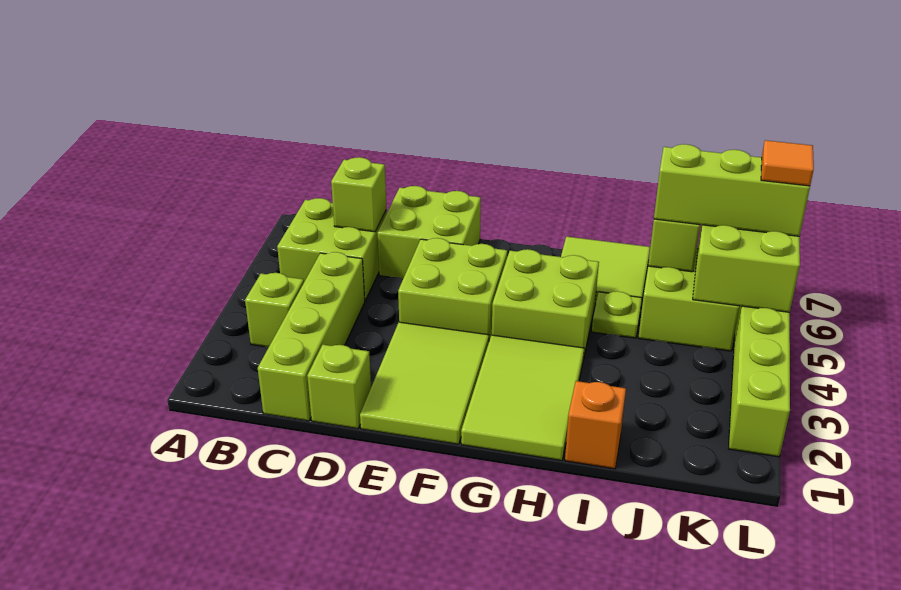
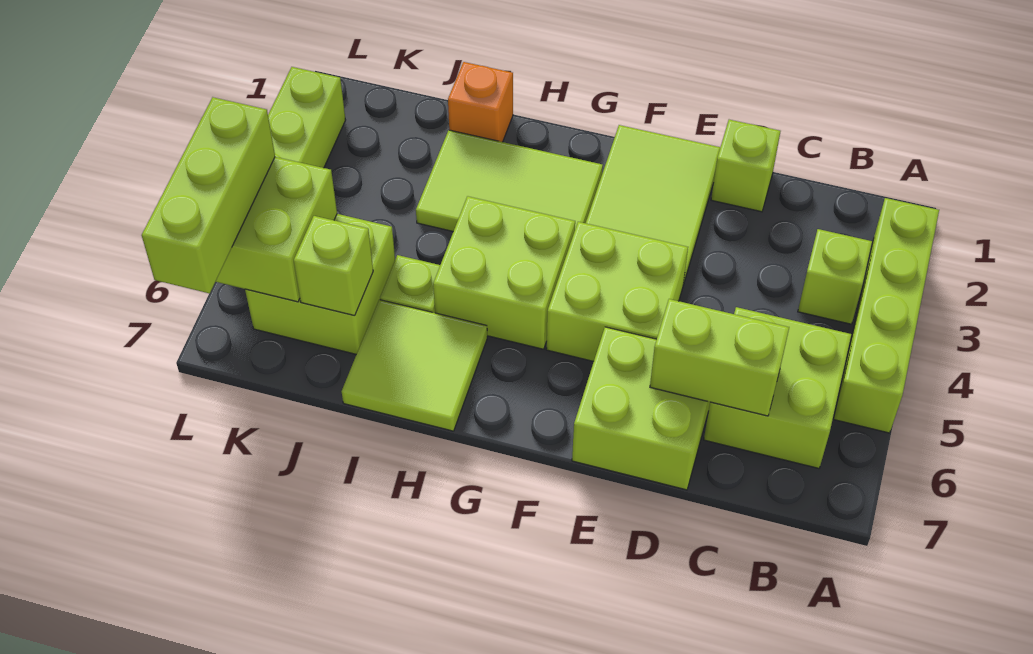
lime 1x4 brick [258,252,365,421] -> lime 1x4 brick moved to [834,198,939,433]
lime 1x1 brick [331,157,386,232] -> lime 1x2 brick [650,299,789,416]
lime 2x3 tile [461,335,584,460] -> lime 2x3 tile turned to [416,130,603,231]
lime 1x3 brick [654,144,810,236] -> lime 1x3 brick turned to [142,97,275,293]
orange 1x1 tile [761,140,814,186] -> none

